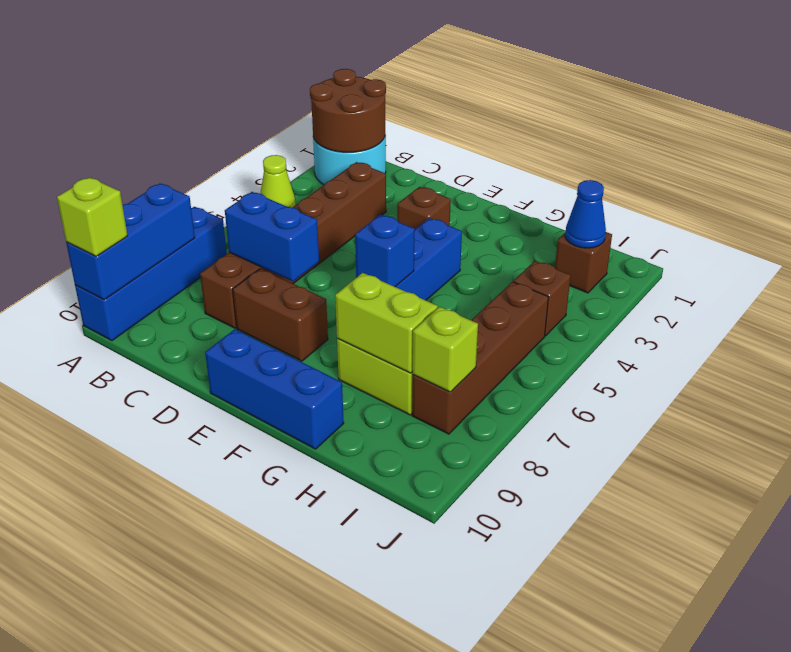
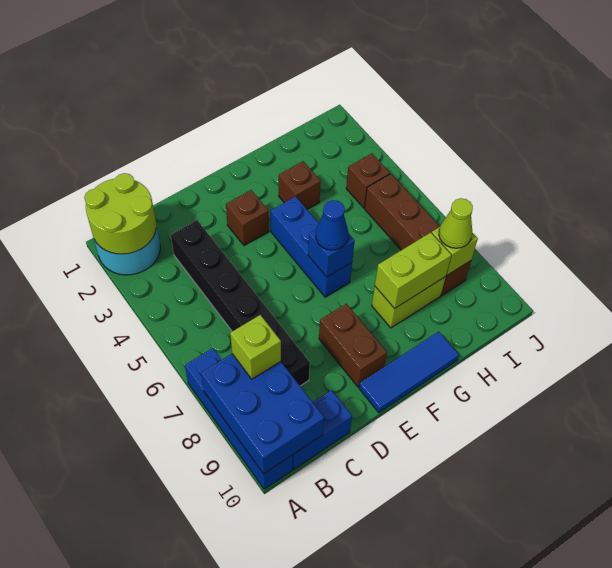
brown 2x2 round brick [310,69,386,152] -> lime 2x2 round brick [84,173,156,254]
lime 1x1 cone [260,155,296,208] -> lime 1x1 cone moved to [439,198,473,248]
blue 1x3 brick [66,183,195,300] -> blue 2x3 brick [201,354,324,474]
lime 1x1 brick [57,177,128,256] -> lime 1x1 brick moved to [230,315,281,379]
brown 1x6 brick [200,162,386,328] -> black 1x6 brick [171,220,310,386]
blue 1x2 brick [225,192,319,281] -> blue 1x2 brick moved to [292,390,352,469]
brown 1x2 brick [233,269,328,361] -> brown 1x2 brick turned to [319,304,387,387]
blue 1x3 brick [205,329,344,449] -> blue 1x3 tile [359,332,459,413]
brown 1x1 brick [555,232,612,293] -> brown 1x1 brick moved to [279,161,321,209]
blue 1x1 cone [565,180,606,248] -> blue 1x1 cone moved to [316,200,349,250]

